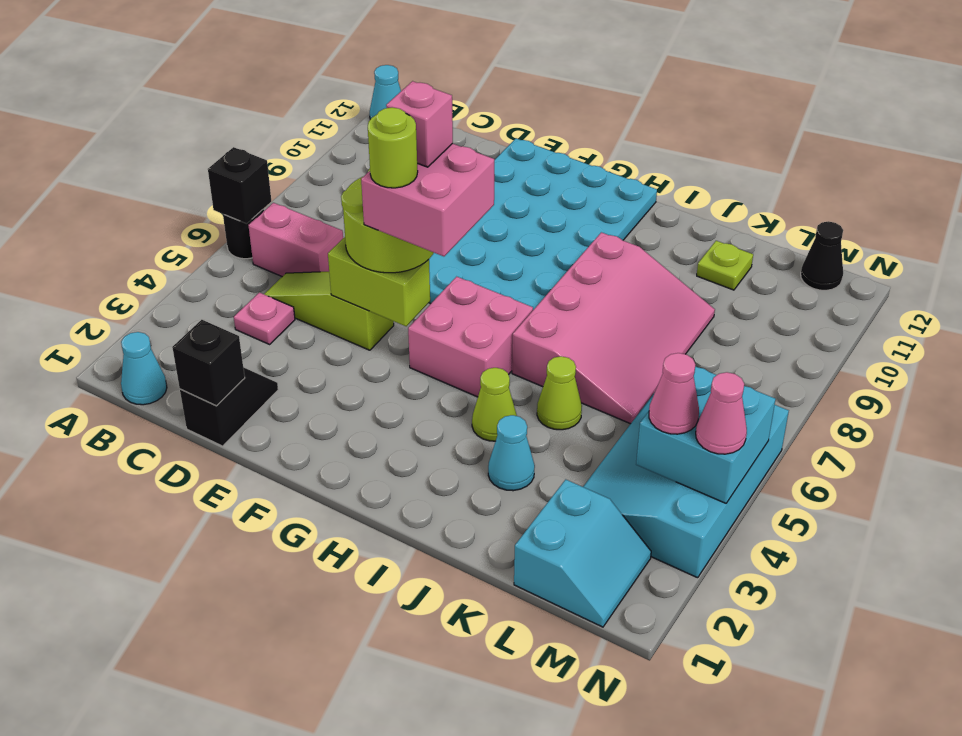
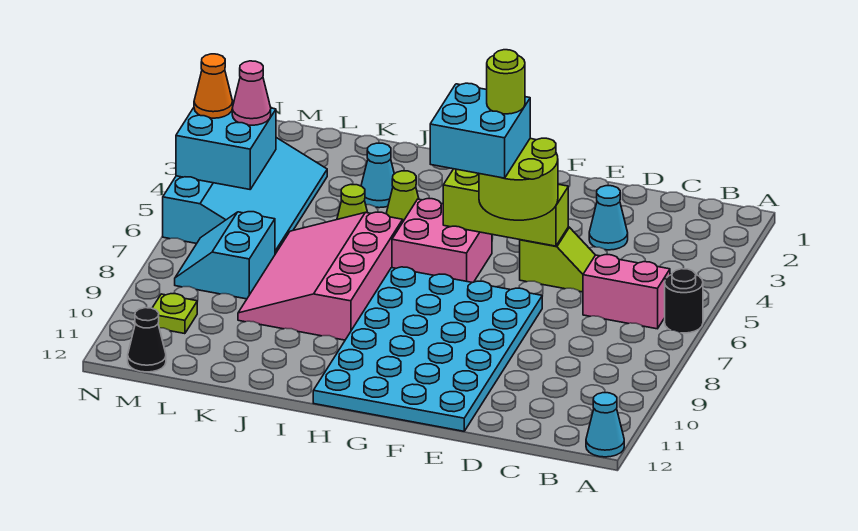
black 1x1 brick [208,147,271,224] -> none
cyan 1x1 cone [121,332,167,405] -> cyan 1x1 cone moved to [589,186,628,250]
pink 1x1 plate [234,293,295,344] -> none
lime 1x3 slope [264,272,394,350] -> lime 1x2 slope [520,227,595,292]
black 1x2 slope [180,367,278,446] -> none
black 1x1 brick [172,320,245,406] -> none
lime 1x2 brick [328,237,430,326] -> lime 1x3 brick [443,169,568,246]
pink 2x2 brick [361,144,494,256] -> cyan 2x2 brick [430,83,530,178]
pink 1x1 brick [386,81,453,167] -> none
lime 1x1 plate [697,241,753,290] -> lime 1x1 plate moved to [152,294,197,334]
cyan 2x2 slope [514,479,651,627] -> cyan 2x2 slope moved to [175,212,275,299]
pink 1x1 cone [696,372,747,454] -> orange 1x1 cone [194,54,233,118]

